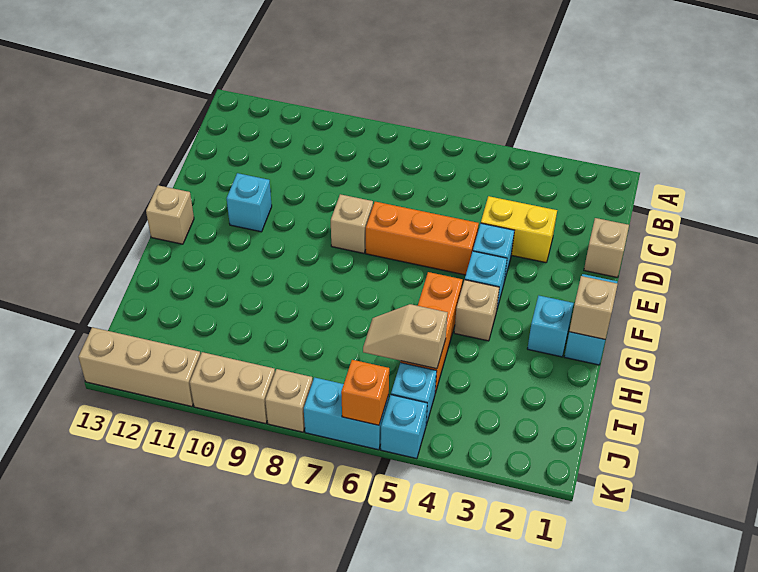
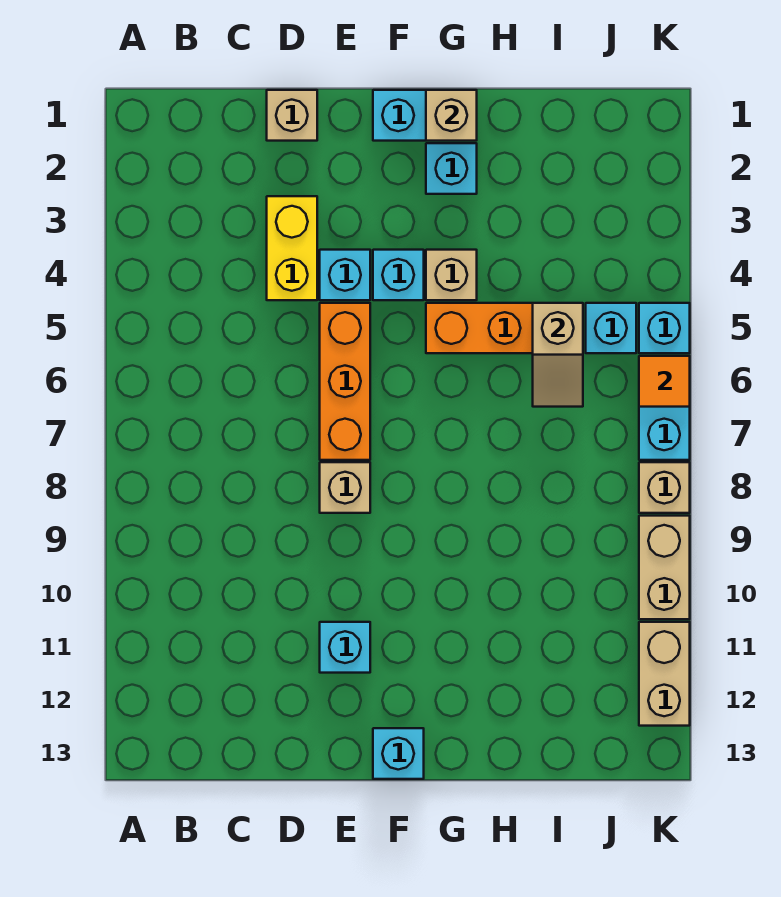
tan 1x1 brick [146,185,194,244] -> cyan 1x1 brick [373,728,424,779]
orange 1x1 brick [341,360,389,425] -> orange 1x1 tile [639,356,690,407]
tan 1x3 brick [78,327,201,407] -> tan 1x2 brick [639,622,690,726]

